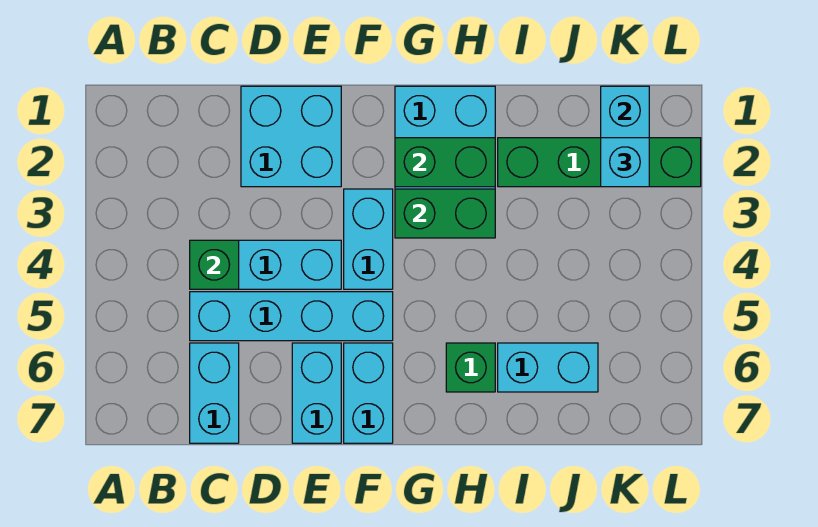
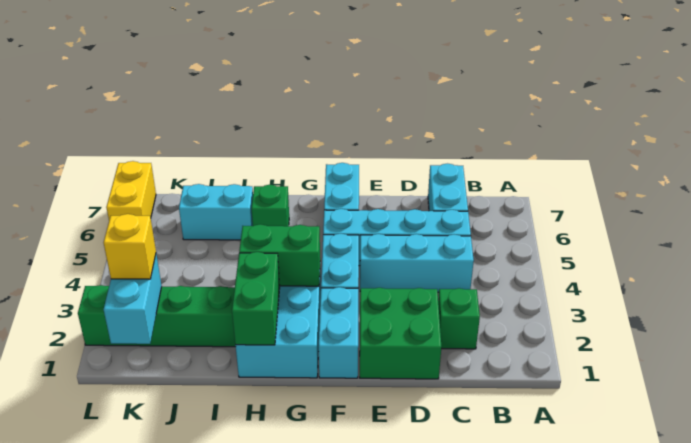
green 1x1 brick [190,240,239,289] -> green 1x1 brick moved to [438,288,480,349]
cyan 2x2 brick [241,86,341,187] -> green 2x2 brick [360,288,441,379]
cyan 1x2 brick [292,343,341,443] -> cyan 1x2 brick moved to [319,287,358,378]
green 1x2 brick [395,138,495,187] -> green 1x2 brick turned to [232,252,280,345]
cyan 1x1 brick [601,138,649,187] -> yellow 1x1 brick [104,214,156,279]
none -> yellow 1x2 brick [106,161,156,220]

